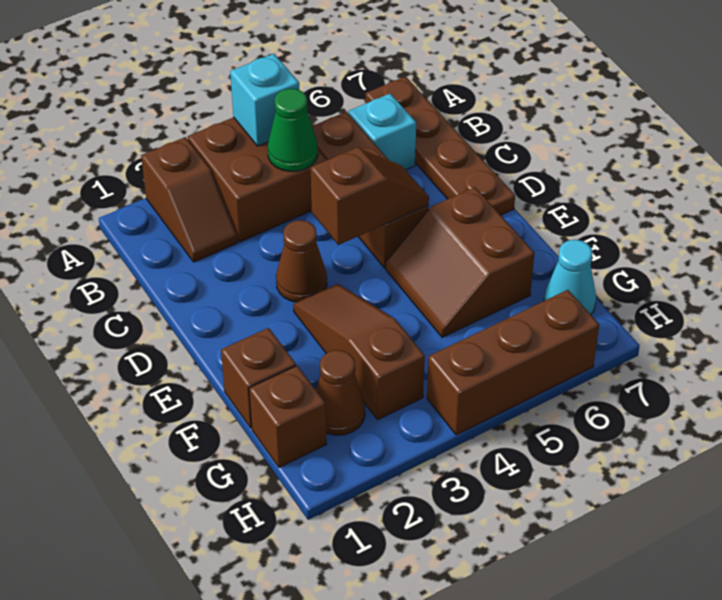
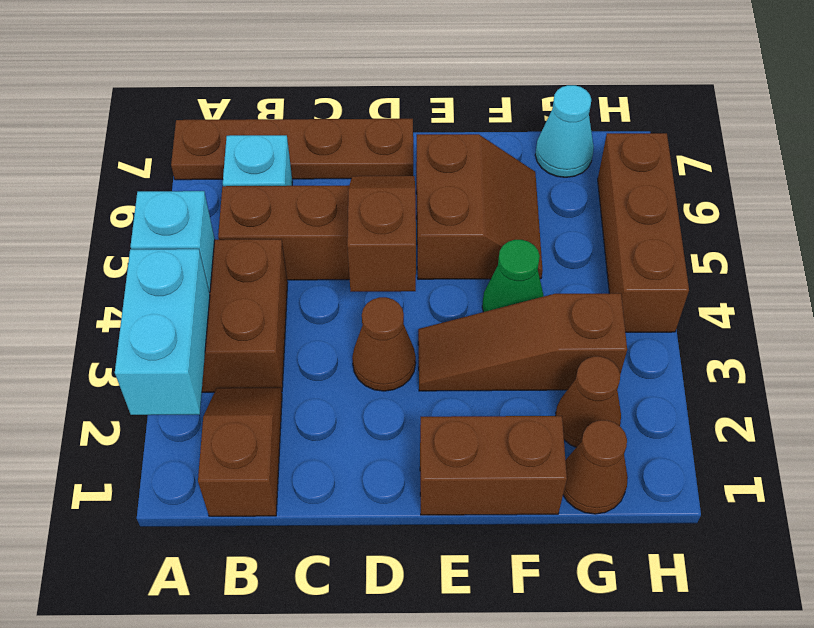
brown 1x2 slope [141,137,238,262] -> brown 1x2 slope turned to [198,388,282,516]
none -> cyan 1x2 brick [115,249,210,415]
green 1x1 cone [268,89,318,171] -> green 1x1 cone moved to [482,240,544,312]
brown 2x2 slope [386,187,534,337] -> brown 2x2 slope turned to [416,134,543,279]
brown 1x1 brick [221,328,296,428] -> brown 1x2 brick [420,416,567,515]
brown 1x1 brick [249,366,326,467] -> brown 1x1 cone [563,420,628,514]

